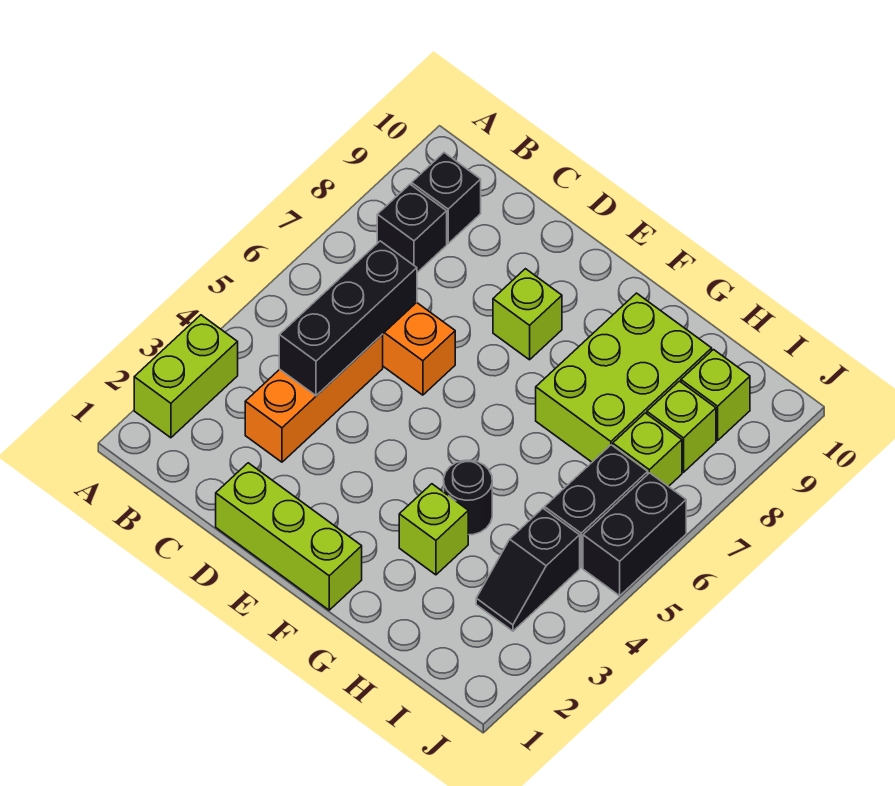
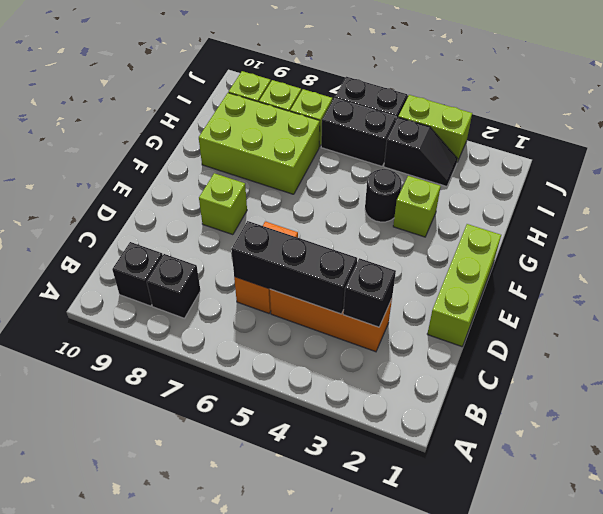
lime 1x2 brick [134,315,238,438] -> lime 1x2 brick moved to [398,95,472,162]
none -> black 1x1 brick [343,258,396,327]

